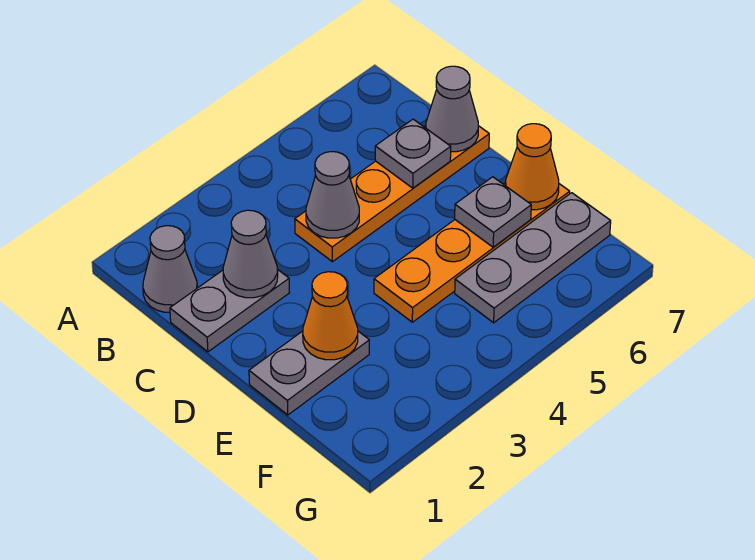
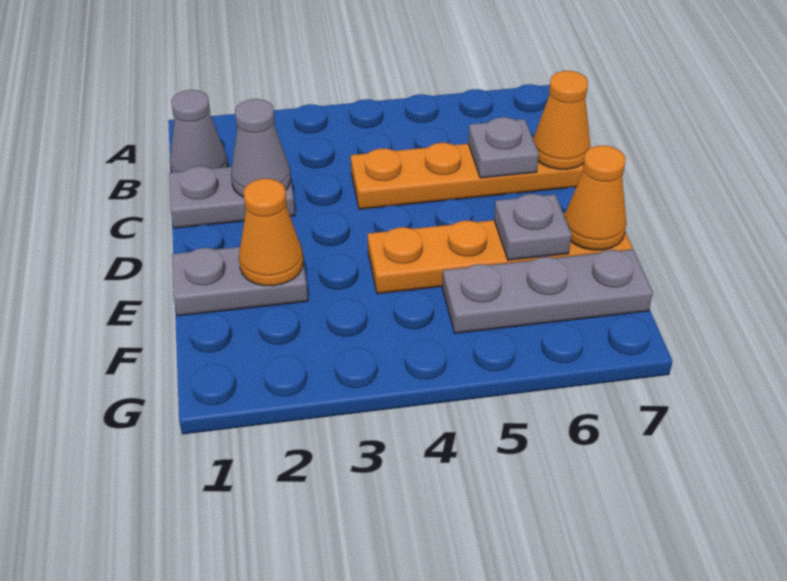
grey 1x1 cone [306,152,359,238] -> none
grey 1x1 cone [426,66,478,152] -> orange 1x1 cone [533,71,590,169]

